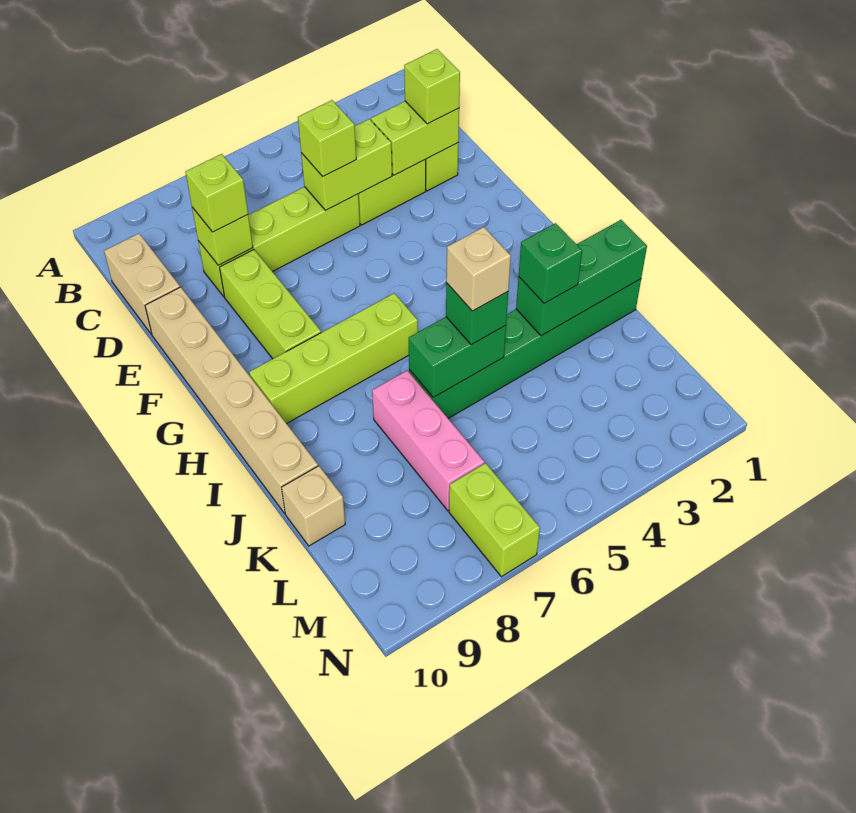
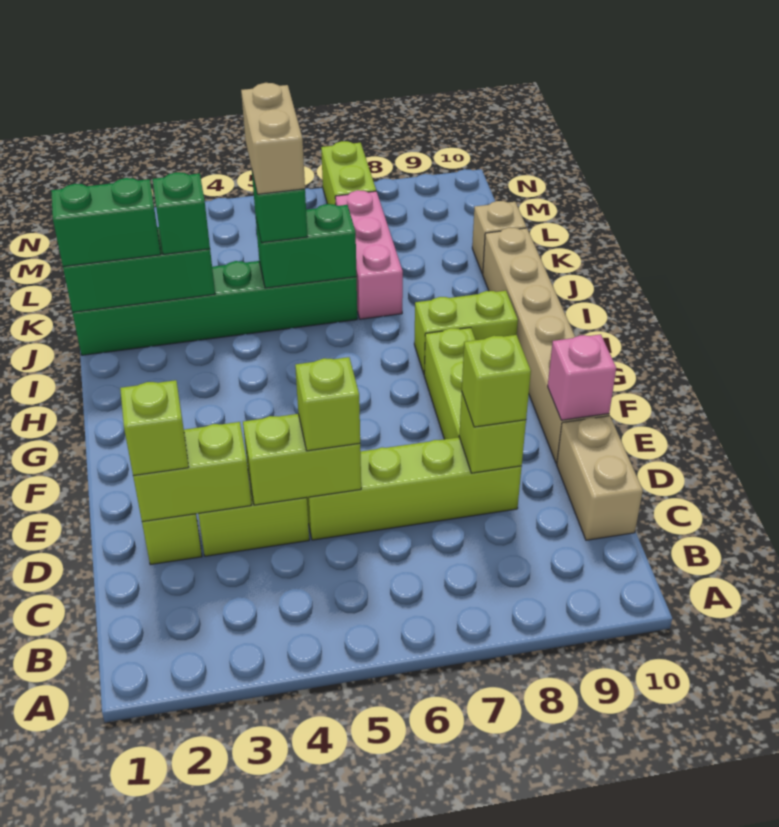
none -> pink 1x1 brick [548,334,616,420]
lime 1x4 brick [249,293,418,424] -> lime 1x2 brick [414,291,518,374]
none -> green 1x2 brick [51,178,161,267]
tan 1x1 brick [446,227,511,311] -> tan 1x2 brick [241,83,305,194]

